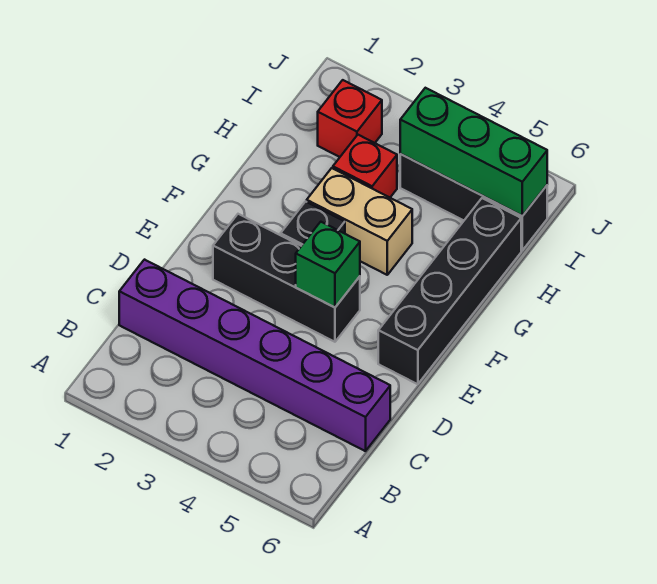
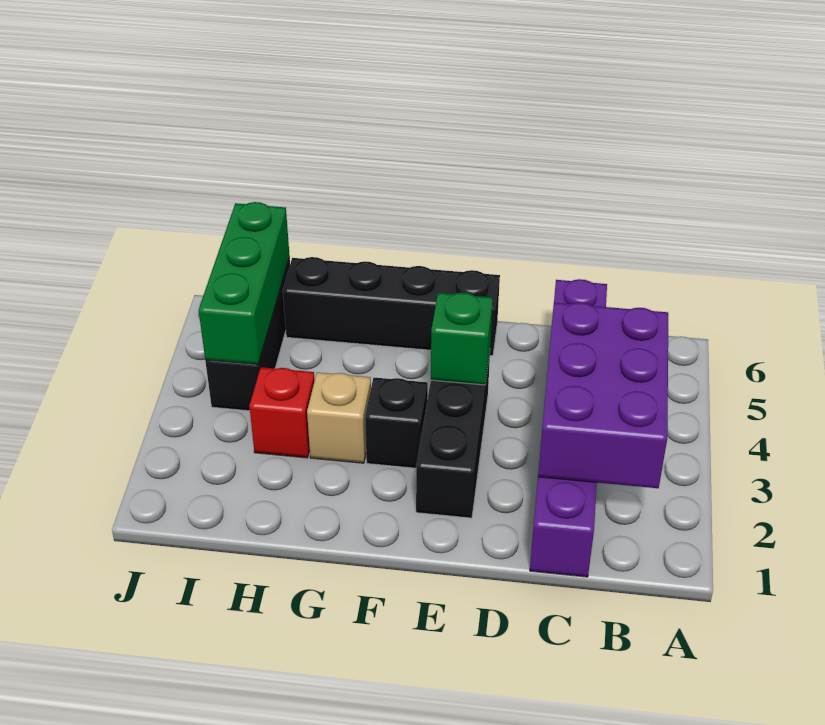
none -> purple 2x3 brick [538,303,668,488]
tan 1x2 brick [307,168,412,275] -> tan 1x1 brick [307,372,371,463]
red 1x1 brick [318,80,382,157] -> none

